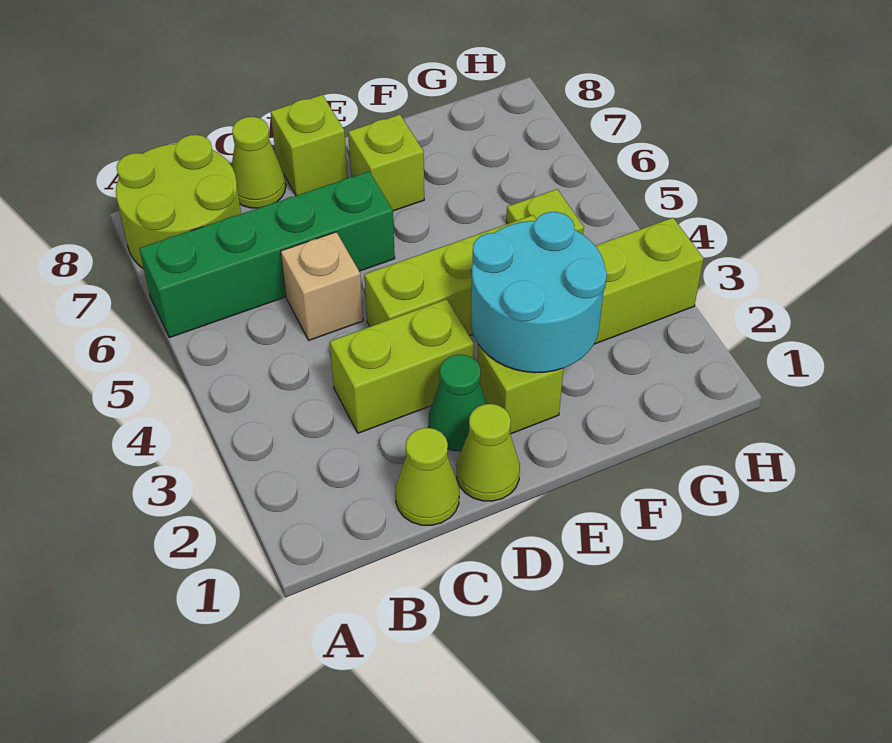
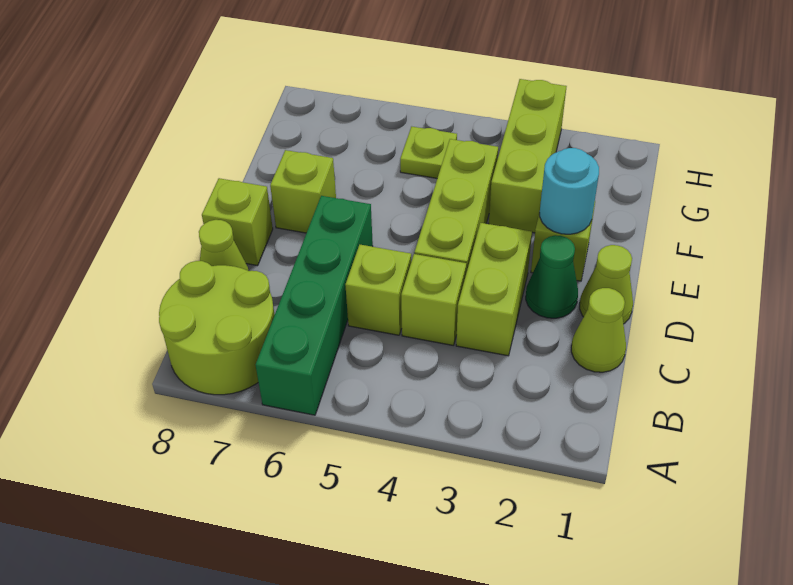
none -> lime 1x1 brick [401,254,466,345]
tan 1x1 brick [281,232,363,340] -> lime 1x1 brick [345,245,411,335]
cyan 2x2 round brick [471,212,607,373] -> cyan 1x1 round brick [540,148,599,234]

